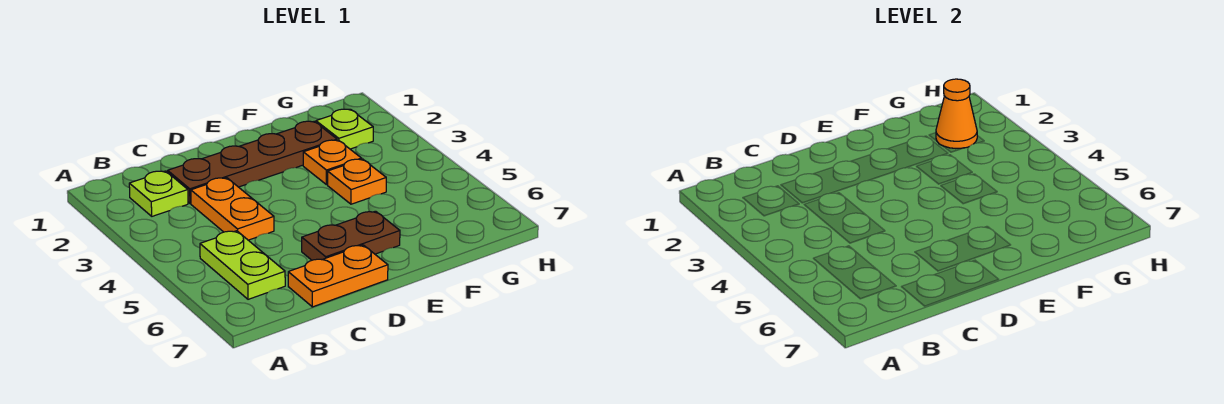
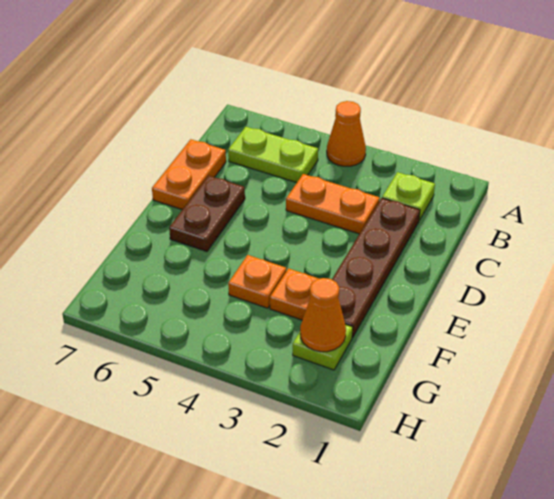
none -> orange 1x1 cone [327,101,366,166]

